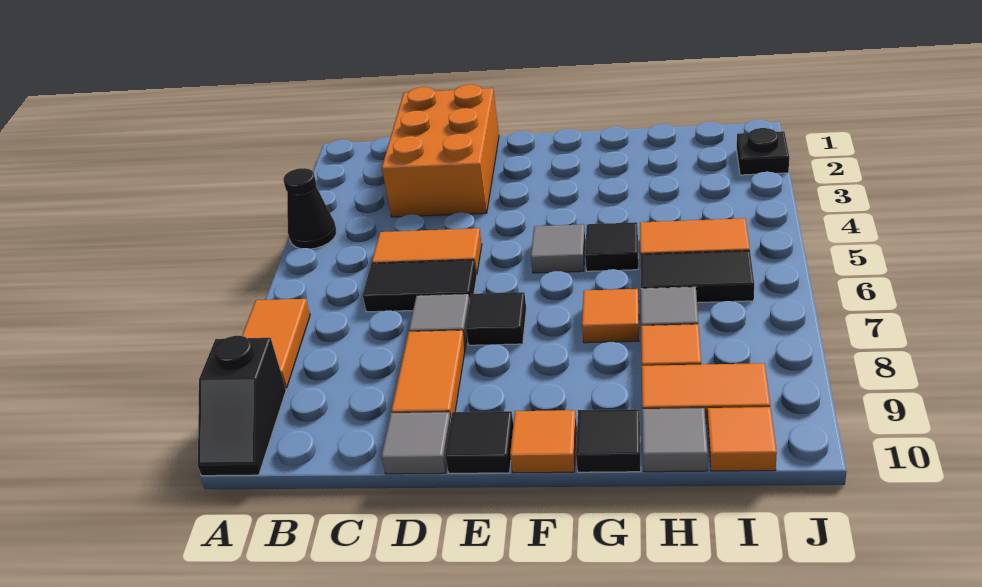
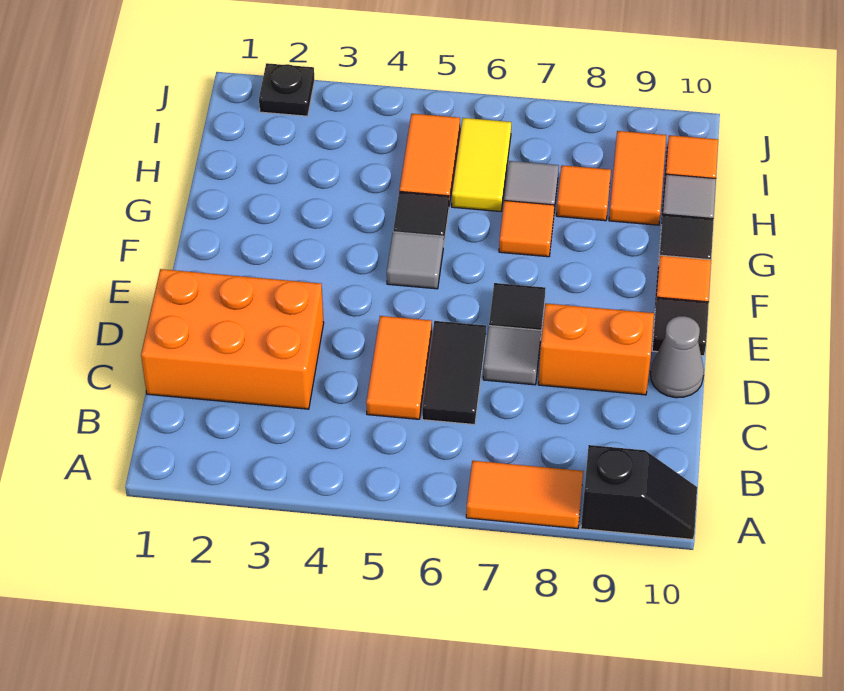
black 1x1 cone [283,168,336,249] -> none
orange 1x2 tile [391,330,465,419] -> orange 1x2 brick [538,304,654,395]
grey 1x1 tile [381,412,451,474] -> grey 1x1 cone [651,316,704,398]
black 1x2 tile [640,251,754,303] -> yellow 1x2 tile [452,118,511,212]

